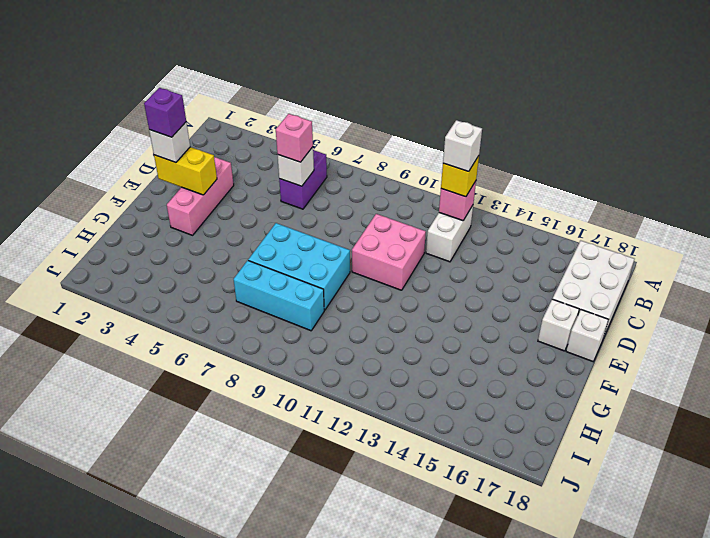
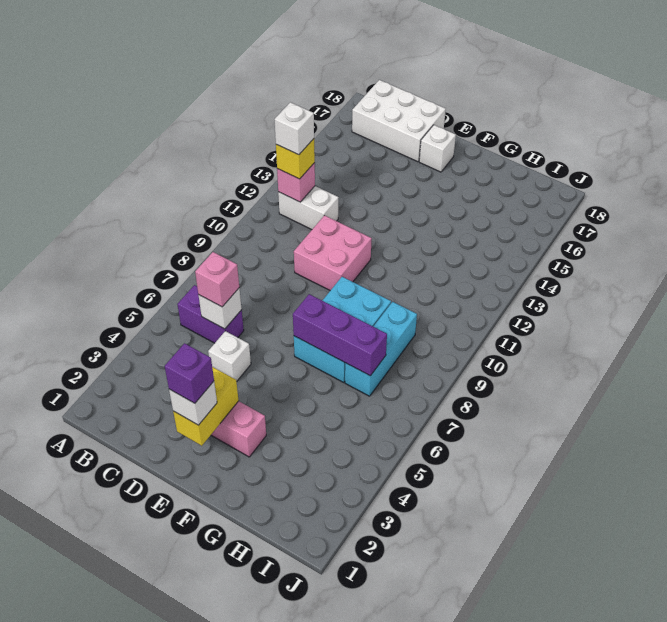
white 1x1 brick [566,310,608,362] -> white 1x1 brick moved to [208,331,251,382]
none -> purple 1x3 brick [293,294,387,376]

